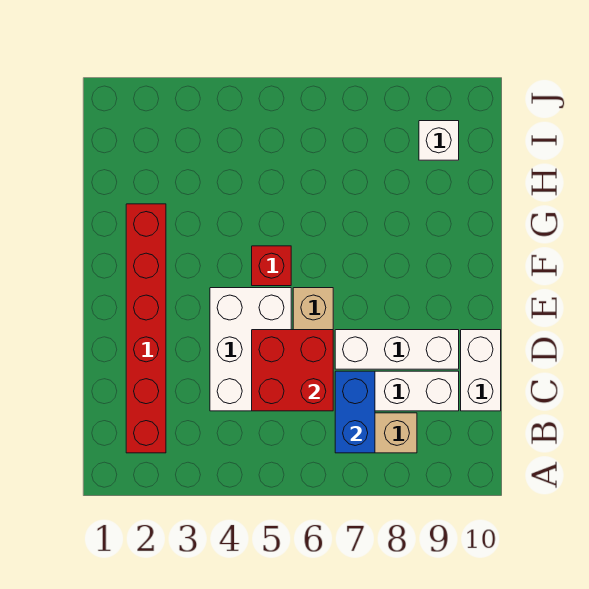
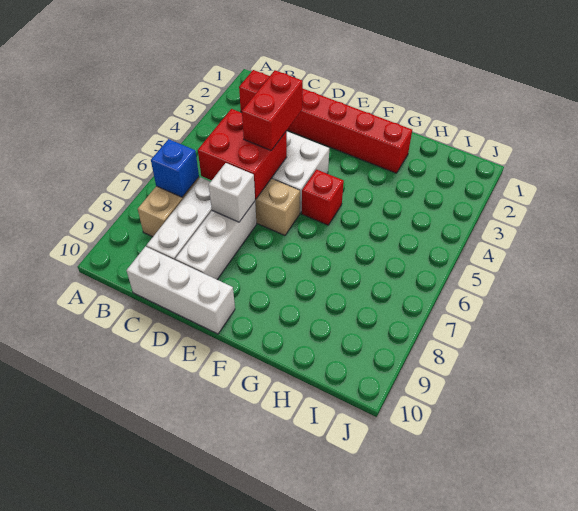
blue 1x2 brick [335,371,375,453] -> blue 1x1 brick [151,139,199,197]
white 1x2 brick [461,330,501,411] -> white 1x3 brick [127,247,235,334]
none -> red 1x2 brick [242,70,303,150]
white 1x1 brick [419,121,459,160] -> white 1x1 brick moved to [209,163,255,222]

